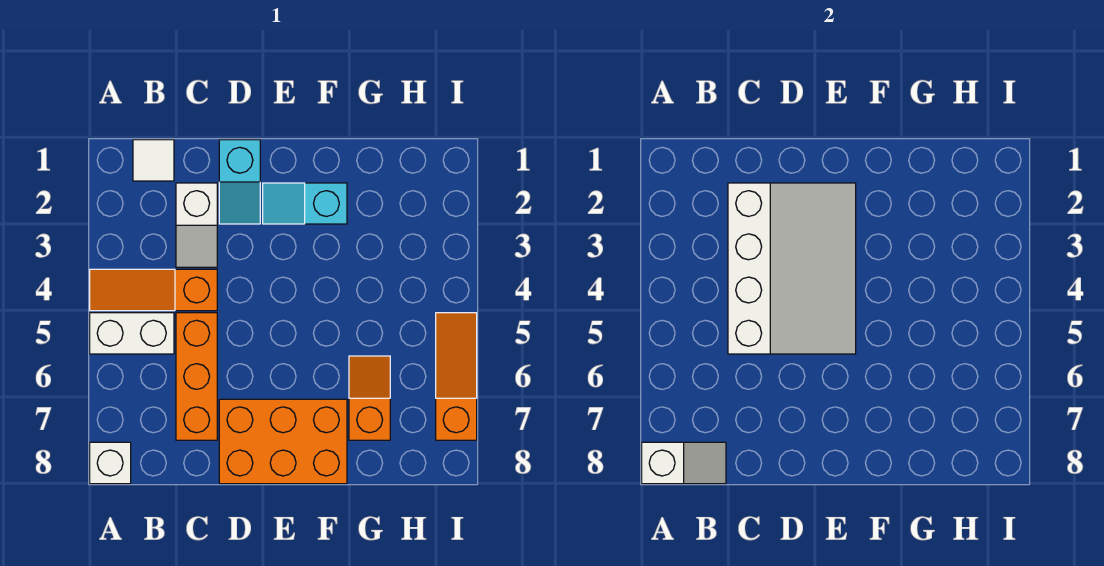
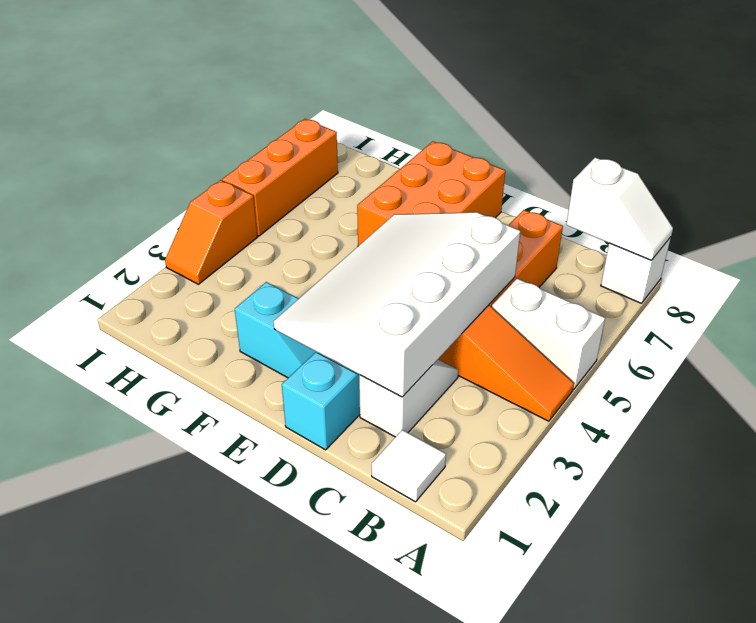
white 1x2 slope [642,442,726,484] -> white 1x2 slope turned to [566,157,673,260]
orange 2x3 brick [219,399,347,484] -> orange 2x3 brick turned to [357,141,505,246]
orange 1x2 slope [349,356,390,440] -> orange 1x2 slope moved to [165,180,257,284]
orange 1x3 slope [436,313,477,440] -> orange 1x3 brick [222,119,338,236]

